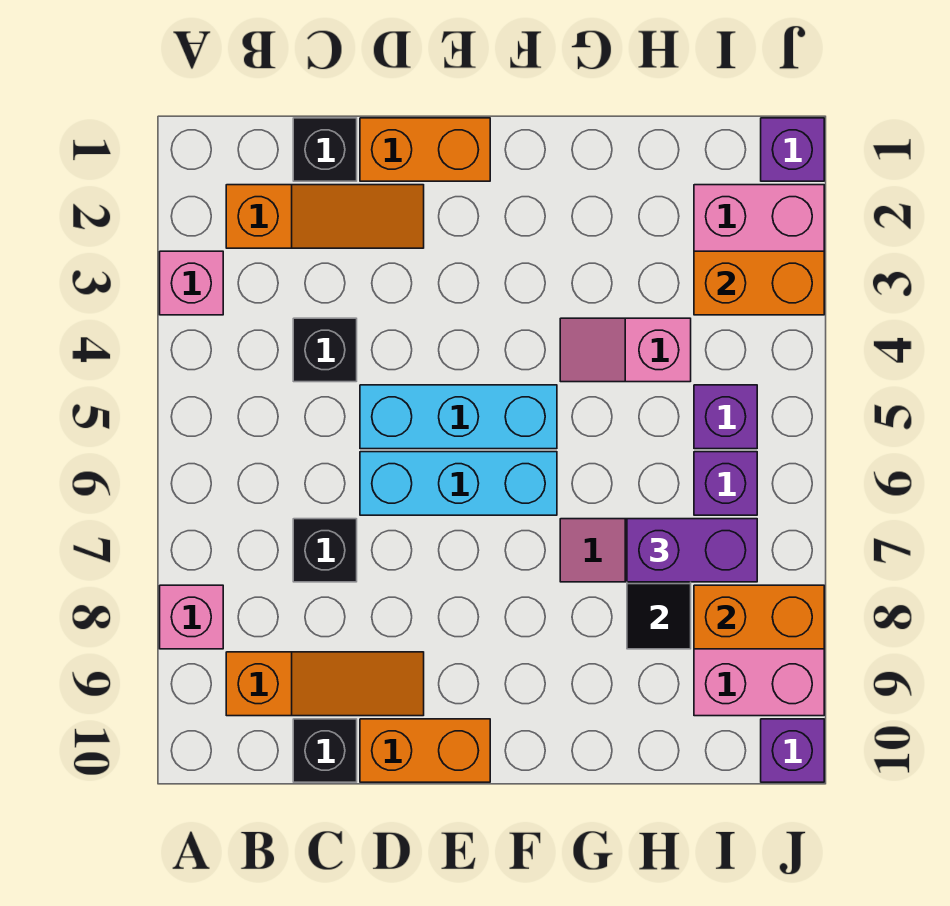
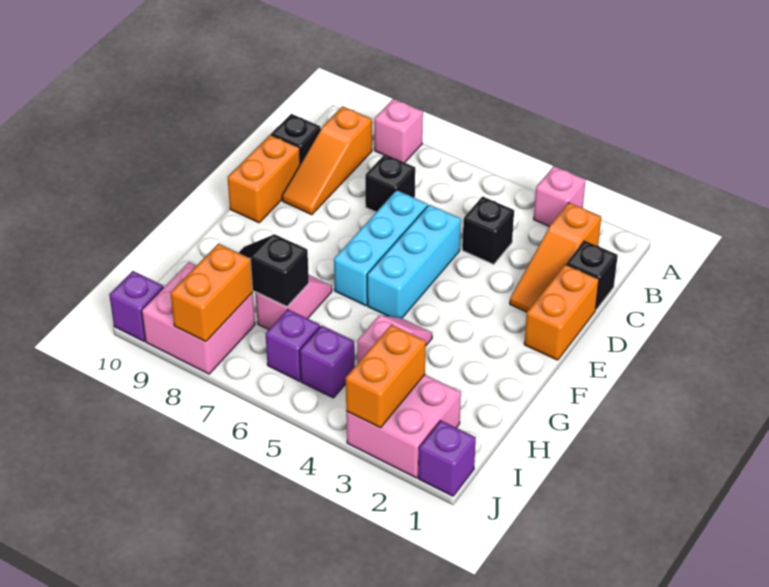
purple 1x2 brick [627,519,757,582] -> none

